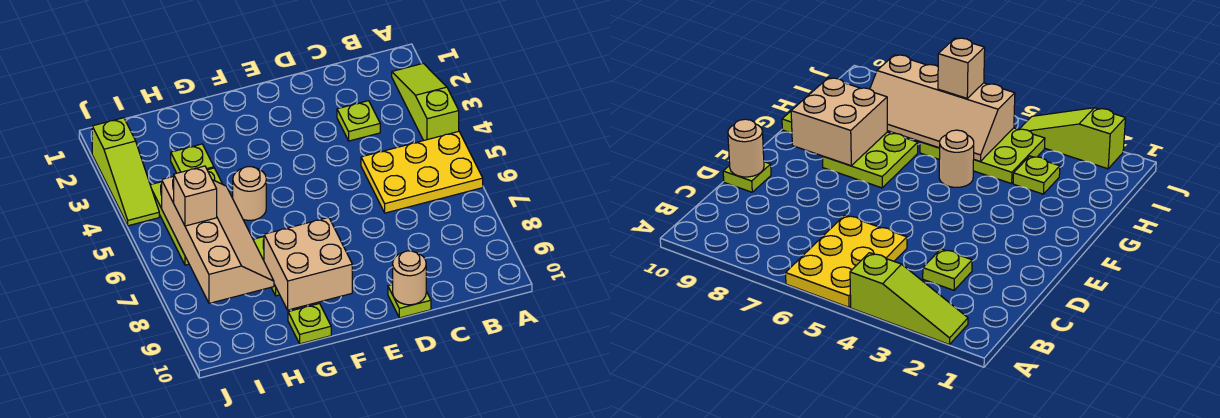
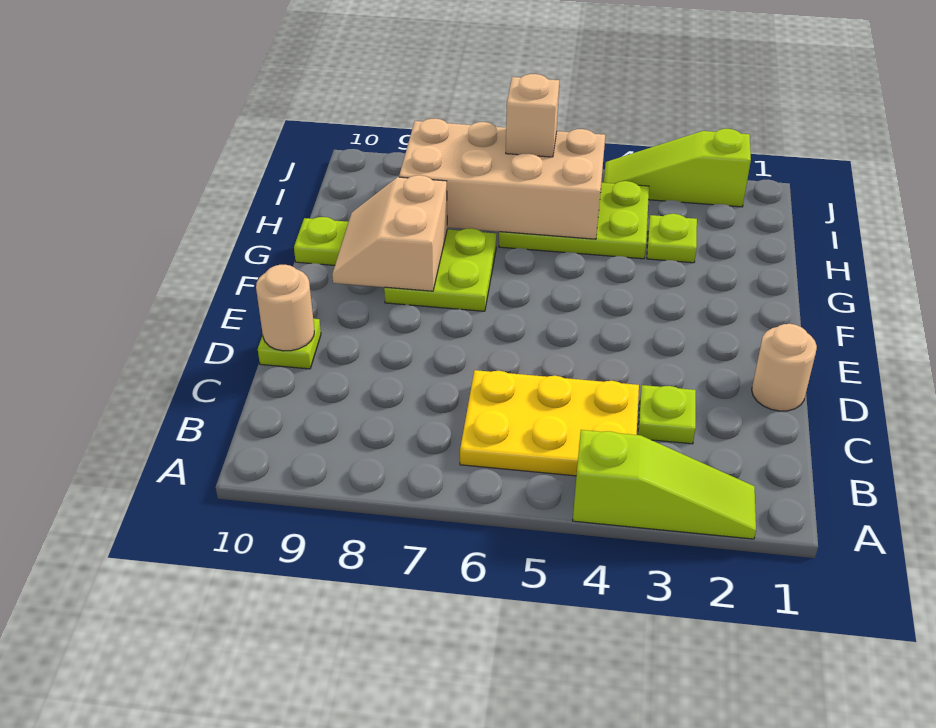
yellow 2x3 plate [361,132,483,213] -> yellow 2x3 plate turned to [460,370,639,476]
tan 2x2 brick [264,217,352,310] -> tan 2x2 slope [332,175,447,291]
tan 1x1 round brick [233,167,266,220] -> tan 1x1 round brick moved to [752,324,817,411]
tan 2x4 slope [162,176,274,303] -> tan 2x4 brick [399,118,605,239]

